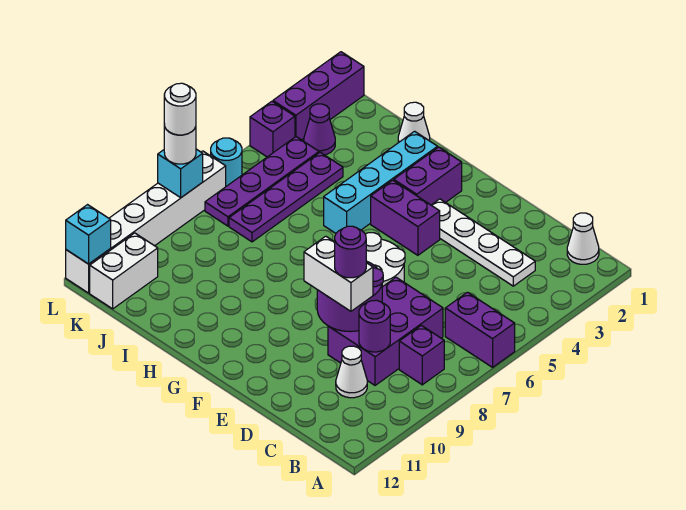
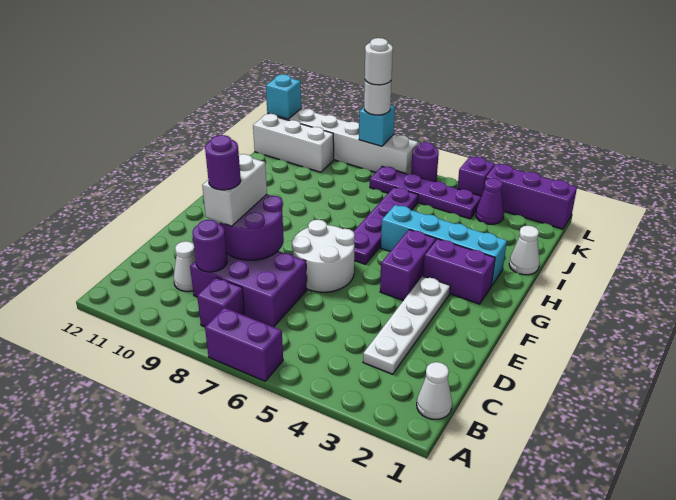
purple 1x2 brick [445,292,515,367] -> purple 1x2 brick turned to [205,308,283,381]
purple 1x4 plate [229,152,343,242] -> purple 1x4 plate turned to [353,187,418,264]
white 1x2 brick [90,233,158,309] -> white 1x3 brick [253,114,334,172]
cyan 1x1 round brick [211,138,242,186] -> purple 1x1 round brick [411,142,439,182]

